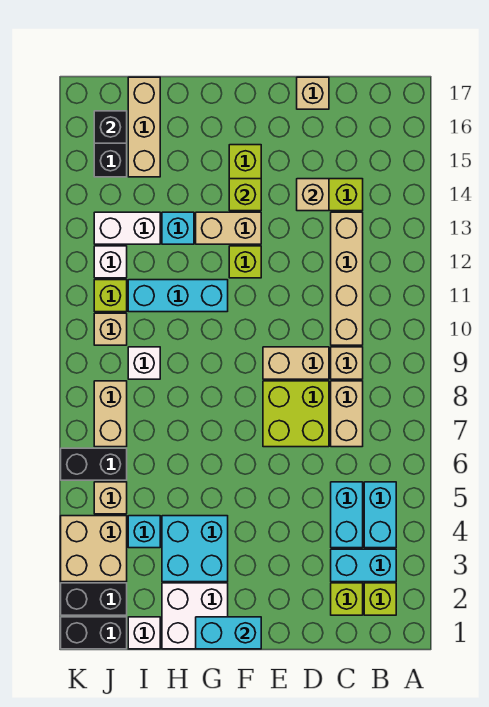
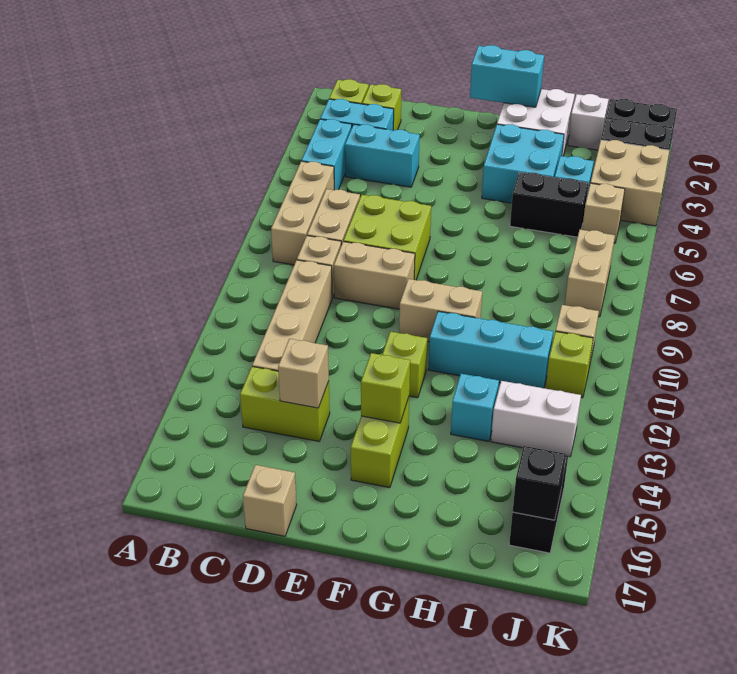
cyan 1x2 brick [331,482,363,548] -> cyan 1x2 brick turned to [345,124,420,187]
tan 1x2 brick [196,212,261,244] -> tan 1x2 brick moved to [399,279,482,342]
white 1x1 brick [128,347,160,379] -> none
tan 1x3 brick [128,77,160,177] -> tan 1x3 brick moved to [271,161,334,265]
black 1x2 brick [61,448,127,480] -> black 1x2 brick moved to [510,172,589,237]
white 1x1 brick [94,246,127,278] -> none

